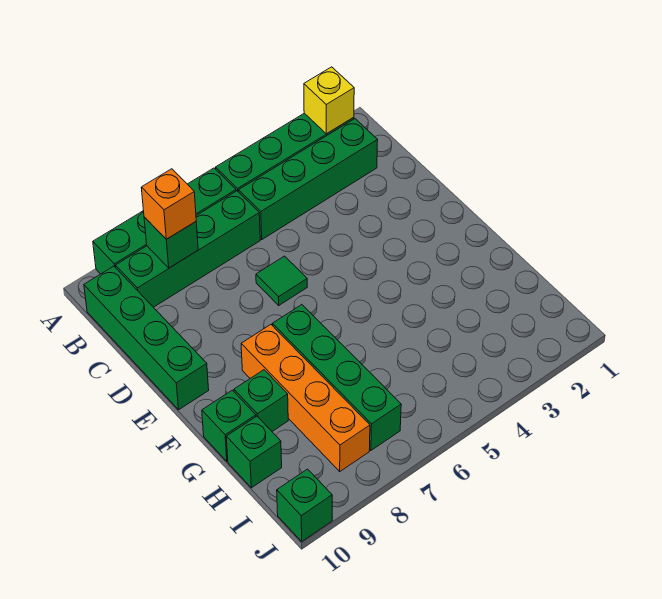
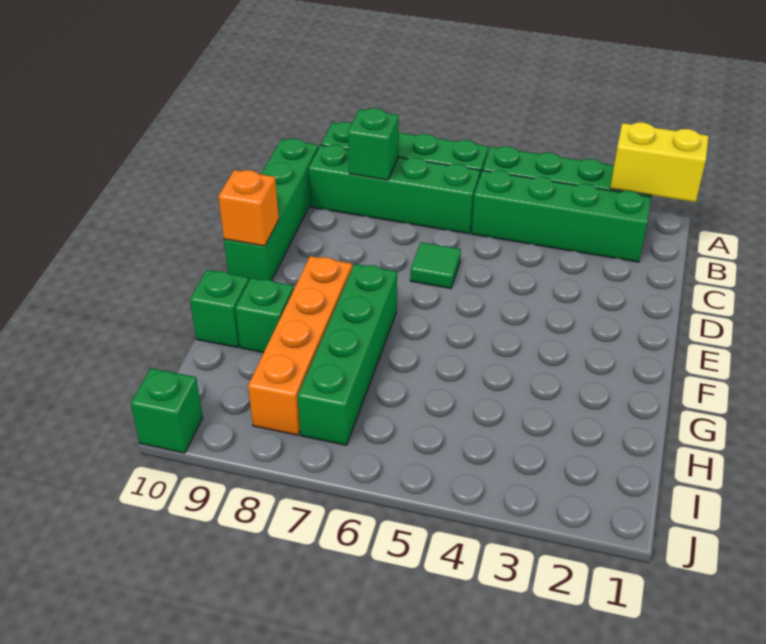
yellow 1x1 brick [304,67,354,134] -> yellow 1x2 brick [610,122,709,202]
orange 1x1 brick [141,169,196,239] -> orange 1x1 brick moved to [218,170,279,246]
green 1x1 brick [226,416,282,488] -> none

